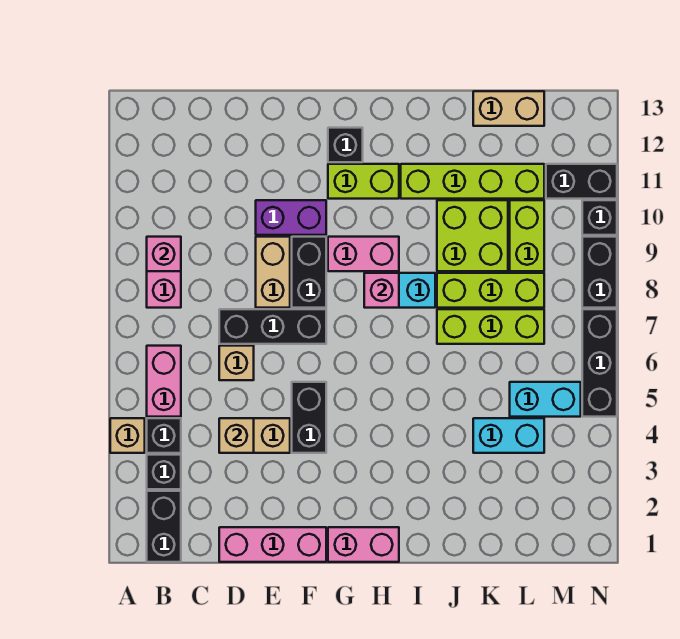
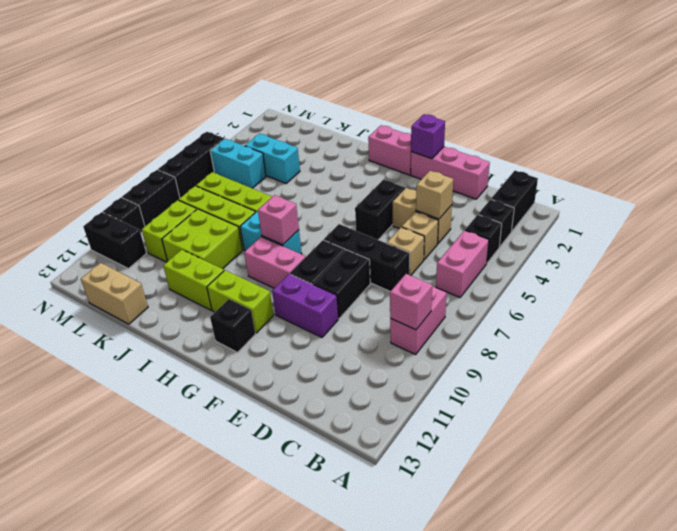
tan 1x1 brick [110,418,145,453] -> tan 1x1 brick moved to [402,212,438,260]
tan 1x2 brick [256,237,290,308] -> black 1x2 brick [314,250,370,319]
none -> purple 1x1 brick [411,114,445,159]
lime 1x4 brick [401,164,544,199] -> lime 1x2 brick [163,250,224,310]

